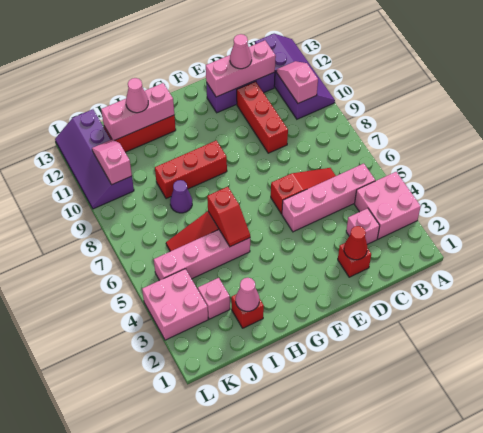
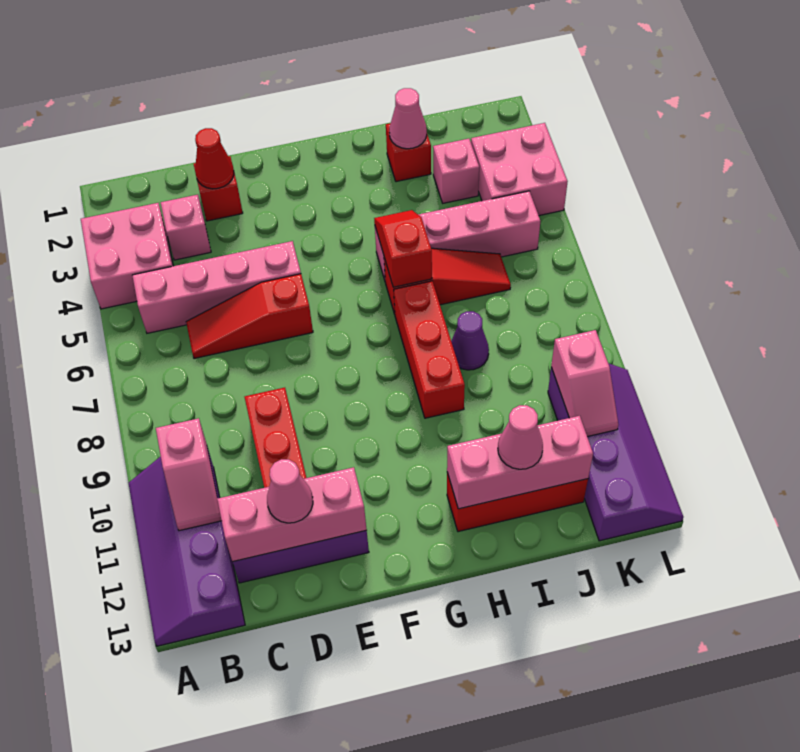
red 1x3 brick [155,141,227,199] -> red 1x3 brick turned to [394,281,465,418]

